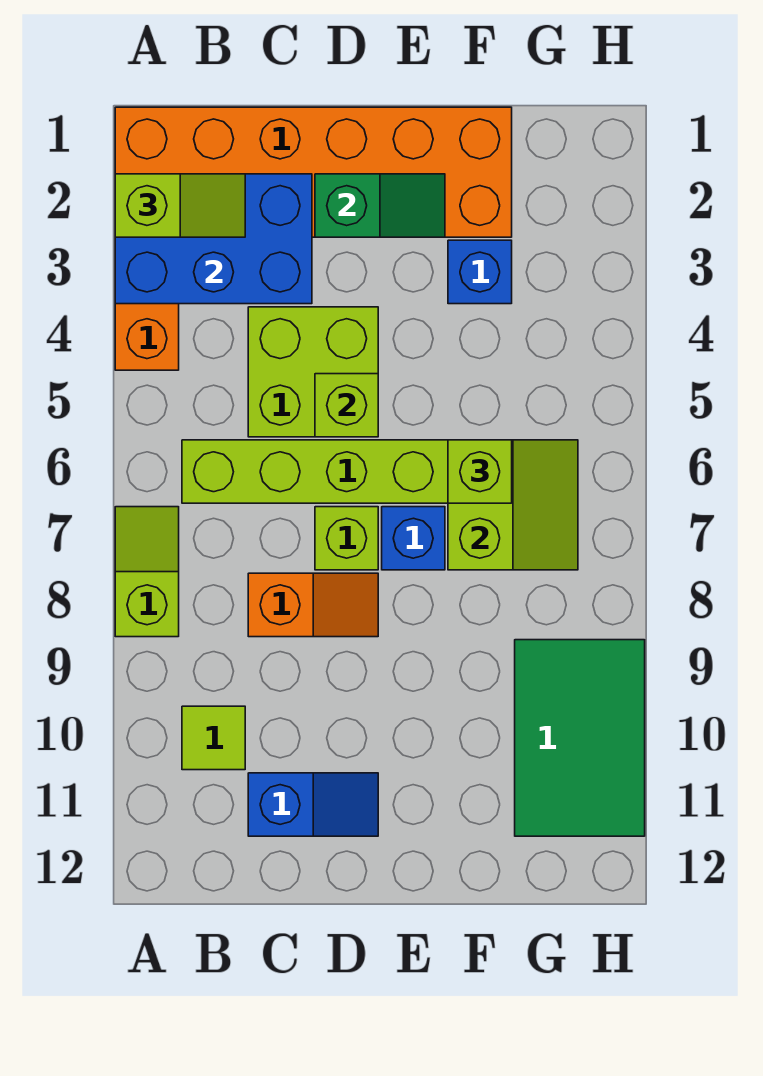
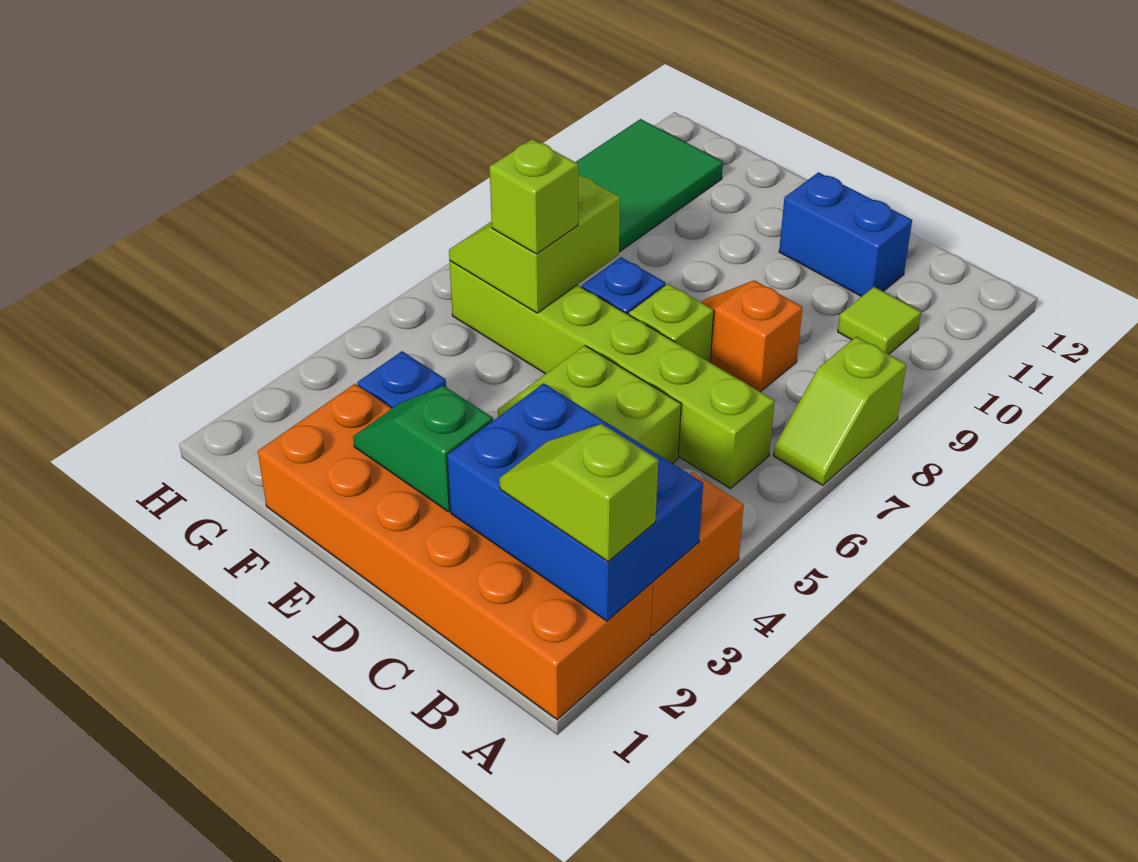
blue 1x2 slope [248,773,378,836] -> blue 1x2 brick [779,172,912,297]
lime 1x1 brick [315,374,378,437] -> none

